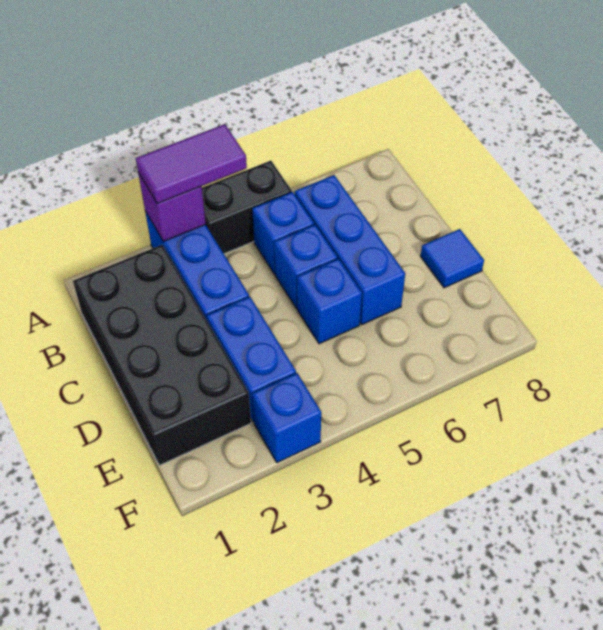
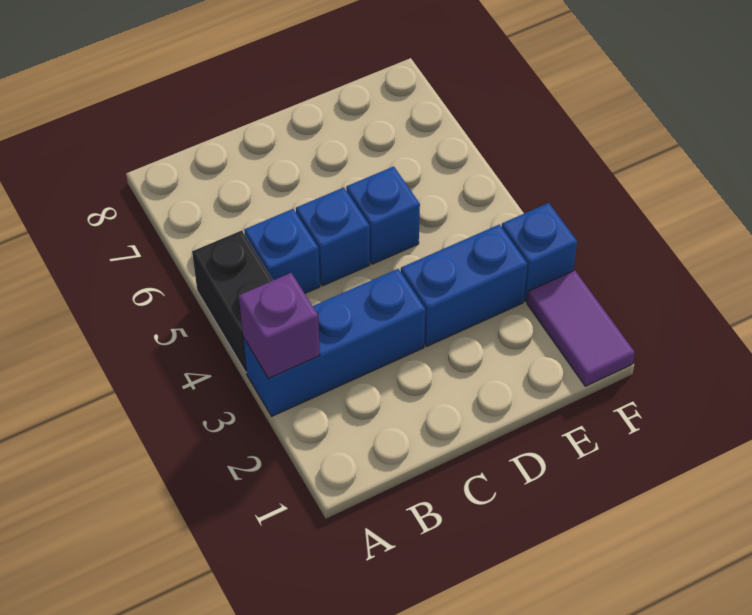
purple 1x2 tile [136,124,247,204] -> purple 1x2 tile moved to [527,271,635,386]
black 2x4 brick [73,245,251,465] -> none
blue 1x3 brick [295,175,405,324] -> none
blue 1x1 tile [421,229,484,288] -> none

